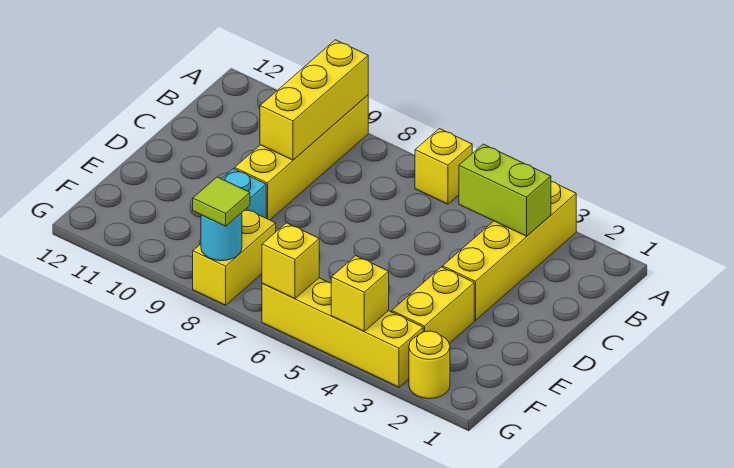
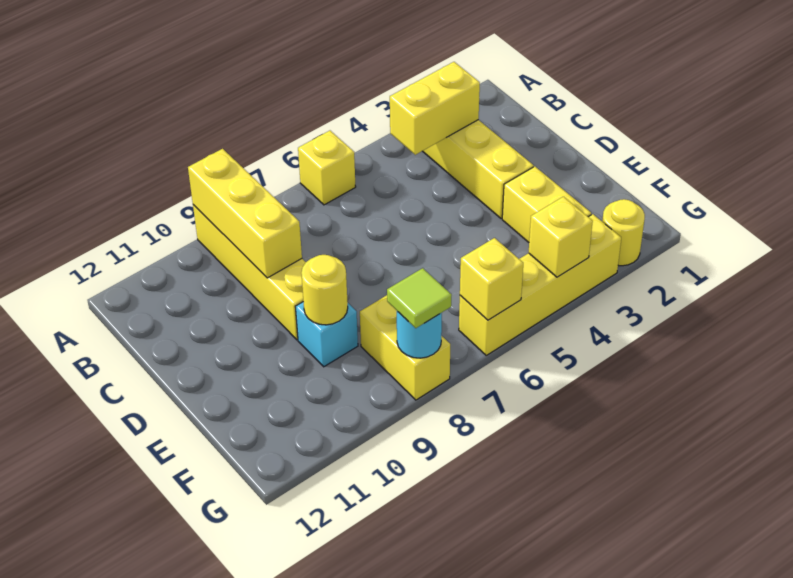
lime 1x2 brick [459,144,551,236] -> yellow 1x2 brick [390,62,480,155]
none -> yellow 1x1 round brick [301,255,348,325]

